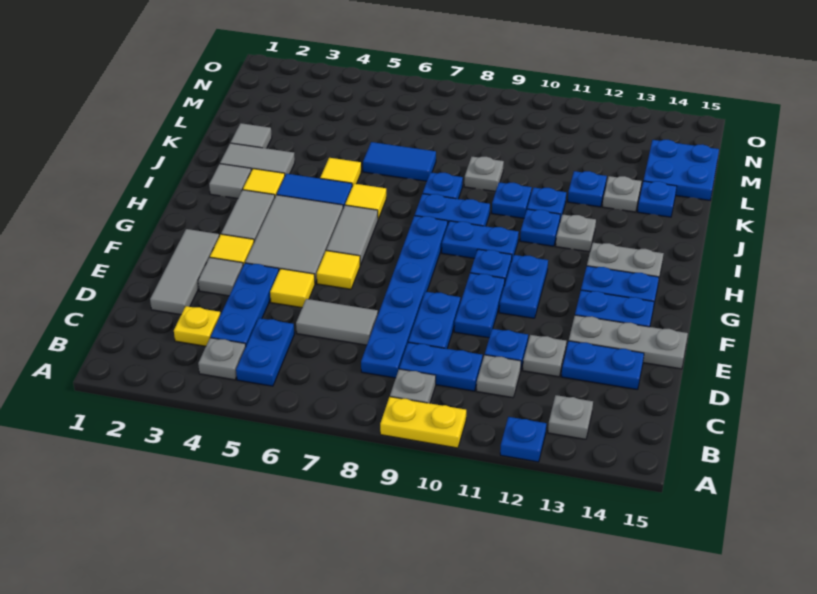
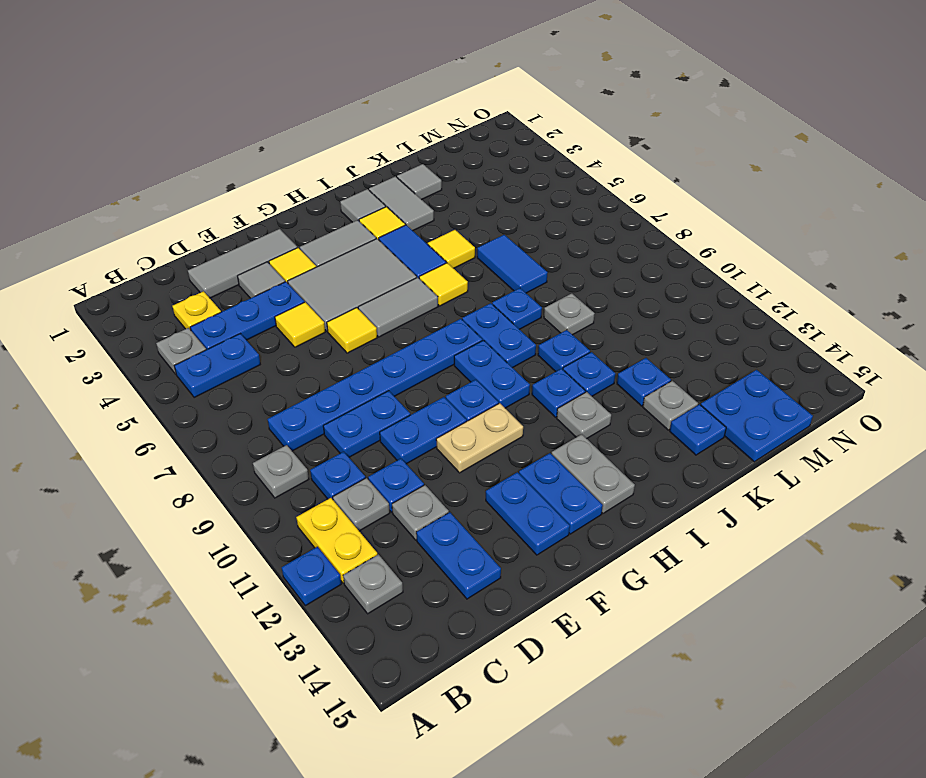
yellow 1x2 plate [380,397,466,448] -> yellow 1x2 plate moved to [296,498,377,583]
blue 1x2 plate [399,342,482,391] -> blue 1x1 plate [310,452,365,499]
grey 1x2 tile [296,299,378,345] -> none
grey 1x3 plate [569,315,688,369] -> none
blue 1x2 plate [499,255,548,318] -> tan 1x2 plate [436,403,523,473]

